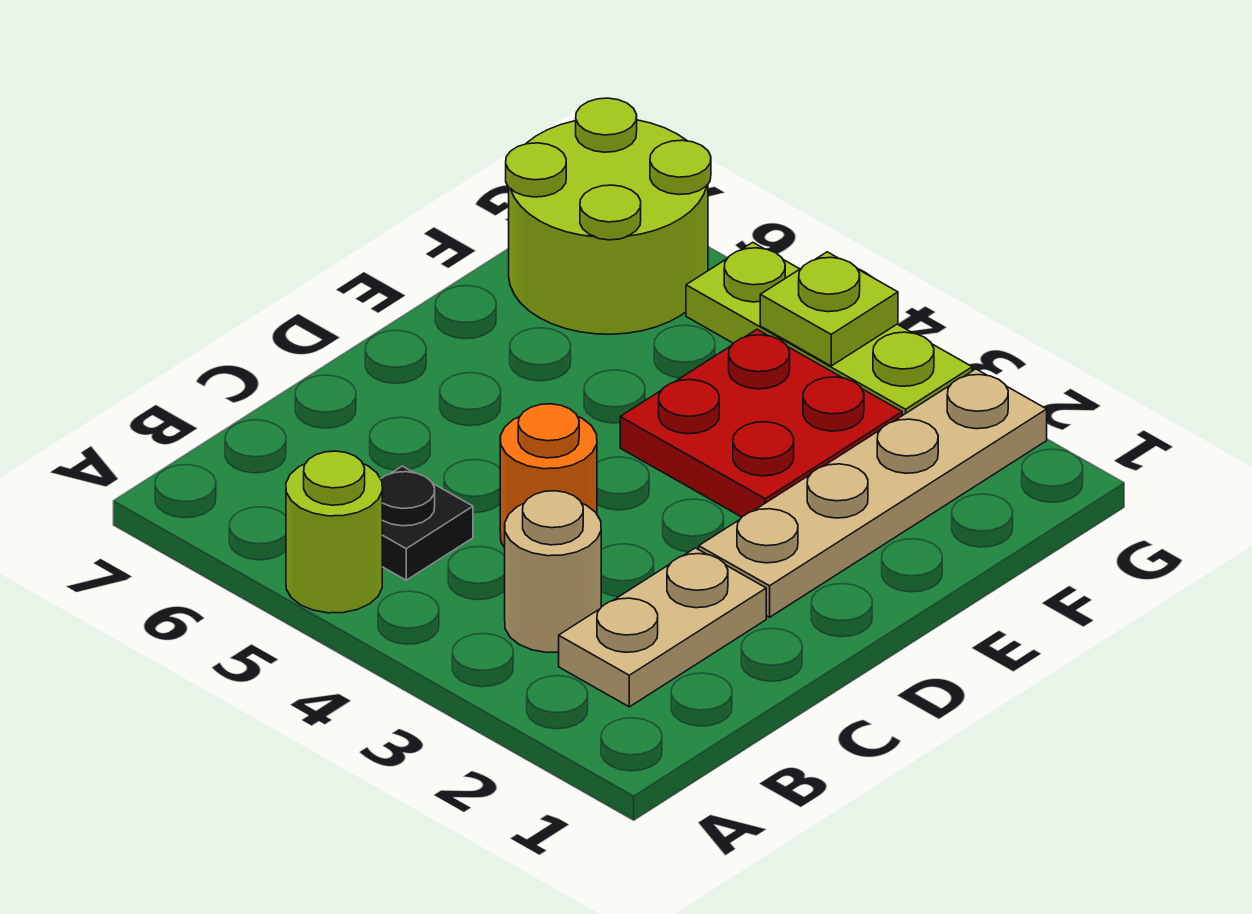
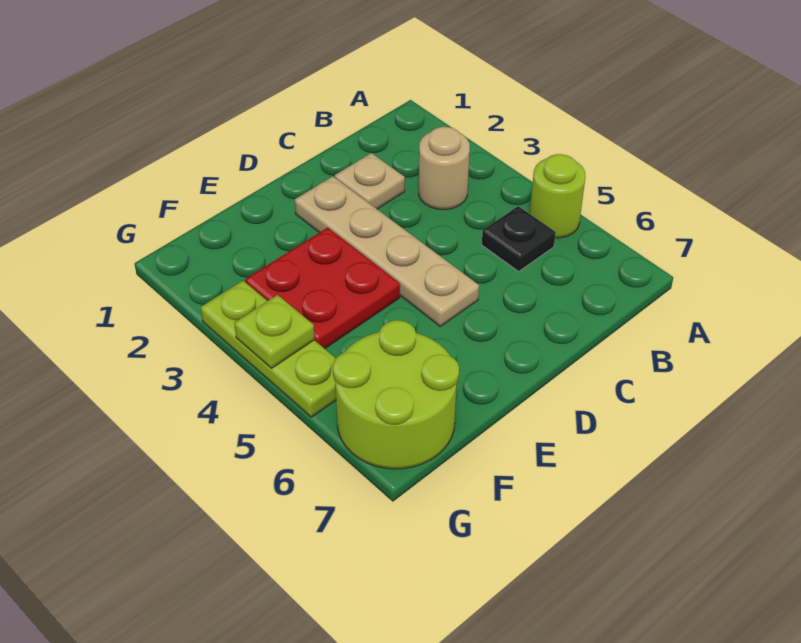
tan 1x2 plate [559,548,766,707] -> tan 1x1 plate [335,153,405,209]
orange 1x1 round brick [500,404,597,548] -> none
tan 1x4 plate [699,369,1047,617] -> tan 1x4 plate turned to [295,176,479,326]

